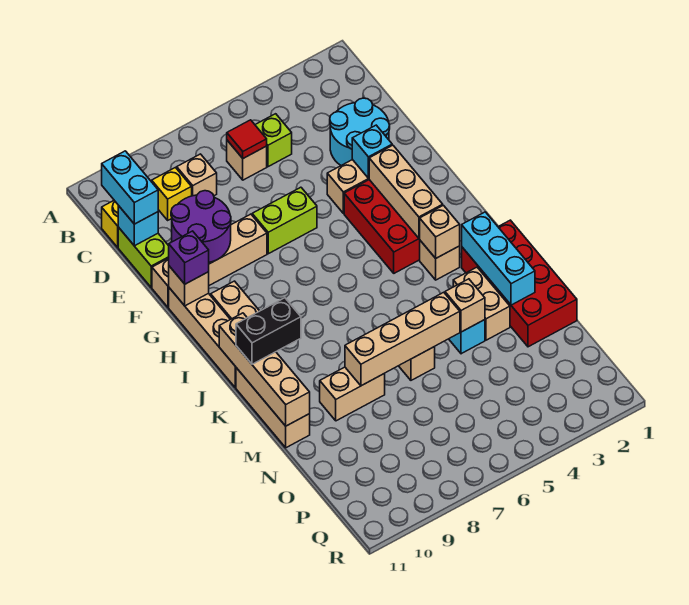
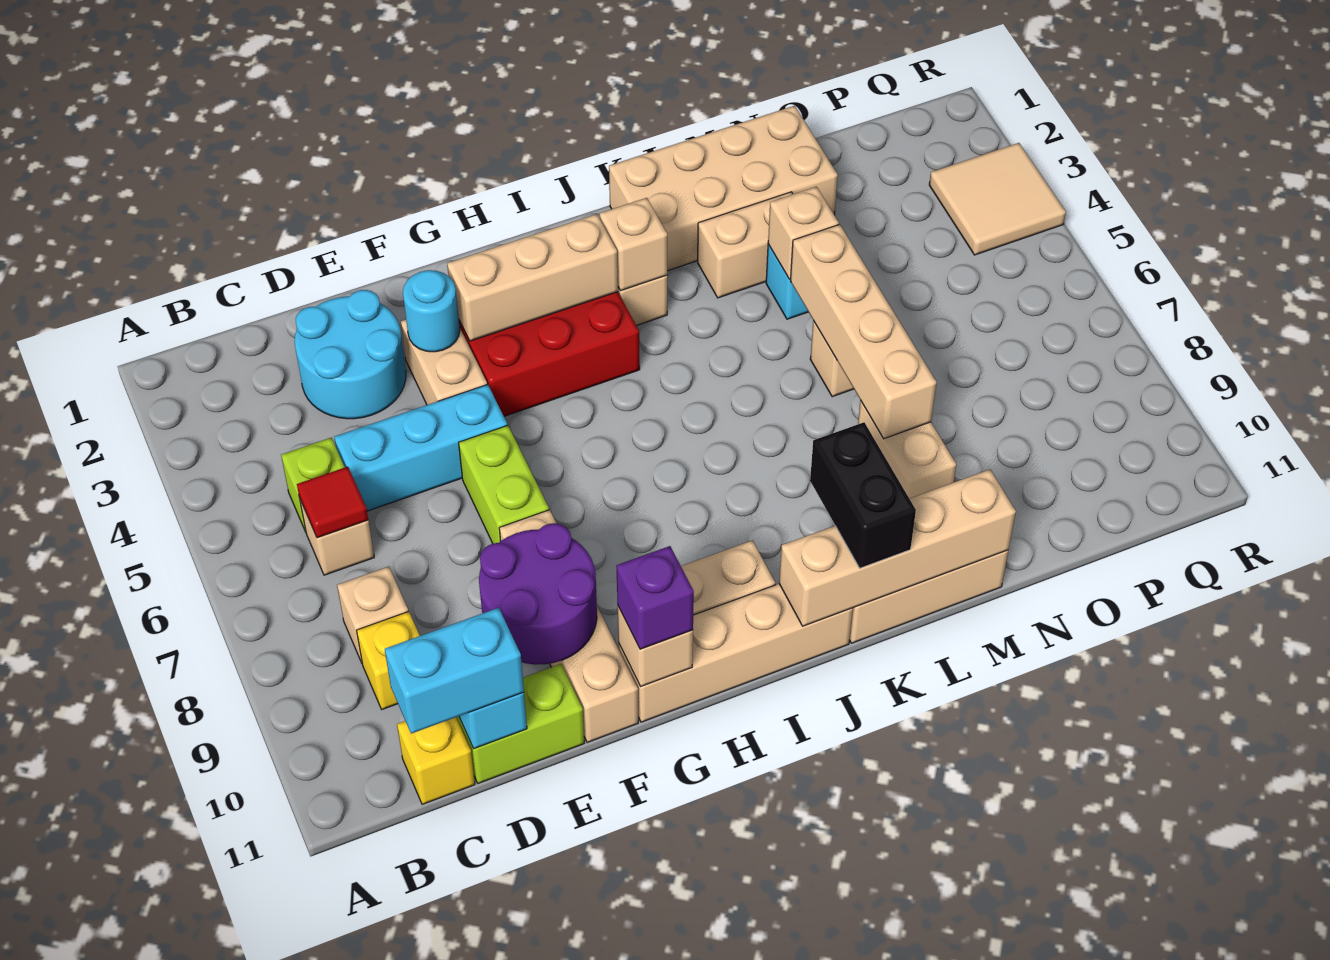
cyan 1x1 brick [352,125,392,178] -> cyan 1x1 round brick [403,270,460,352]
red 2x4 brick [462,220,577,347] -> tan 2x4 brick [609,106,838,271]
cyan 1x3 brick [462,212,535,305] -> cyan 1x3 brick moved to [334,384,507,511]
none -> tan 2x2 tile [929,143,1066,255]

